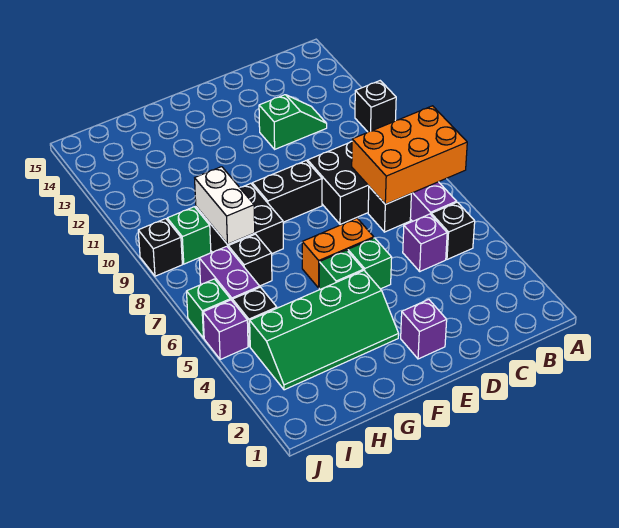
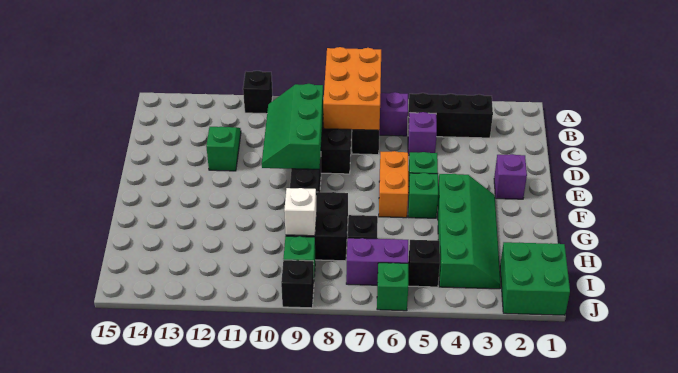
black 1x1 brick [431,202,475,259] -> black 1x3 brick [408,93,493,138]
none -> green 2x3 slope [262,84,323,169]
white 1x2 brick [195,167,255,244] -> white 1x1 brick [284,188,317,236]
none -> green 2x2 brick [500,242,570,315]
purple 1x1 brick [203,300,248,359] -> none

